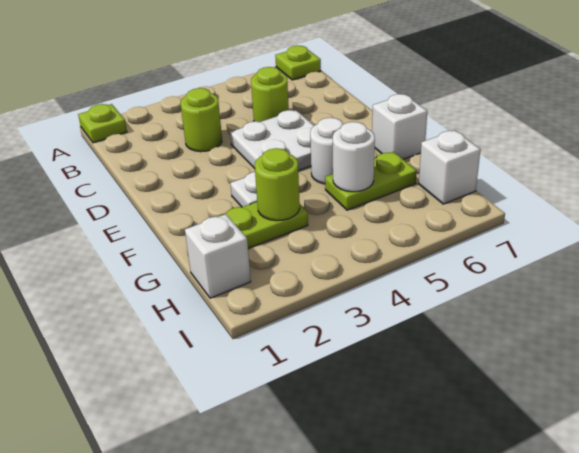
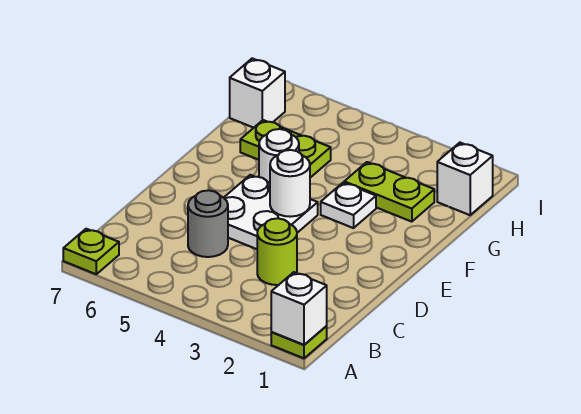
lime 1x1 round brick [251,67,289,122] -> grey 1x1 round brick [188,190,228,257]
white 1x1 brick [372,94,427,160] -> white 1x1 brick moved to [271,272,327,345]
lime 1x1 round brick [255,148,300,221] -> none
white 1x1 round brick [333,122,375,192] -> white 1x1 round brick moved to [270,150,310,217]

